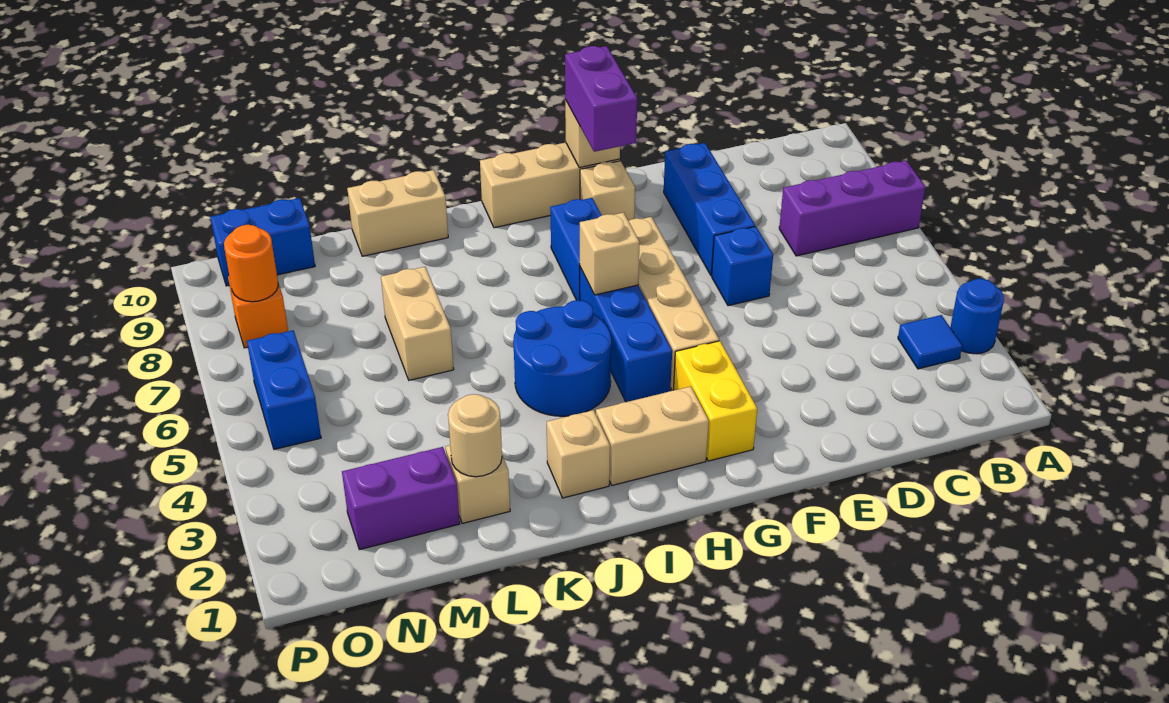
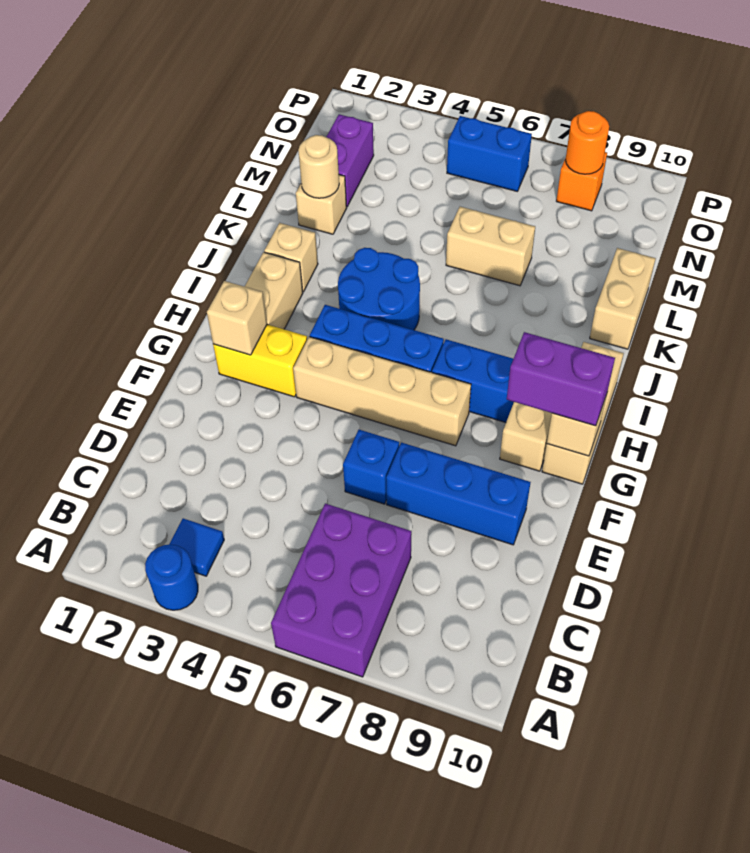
purple 1x3 brick [779,161,925,256] -> purple 2x3 brick [271,504,411,677]
tan 1x1 brick [580,212,640,295] -> tan 1x1 brick moved to [207,281,267,355]
blue 1x2 brick [210,198,315,286] -> none

